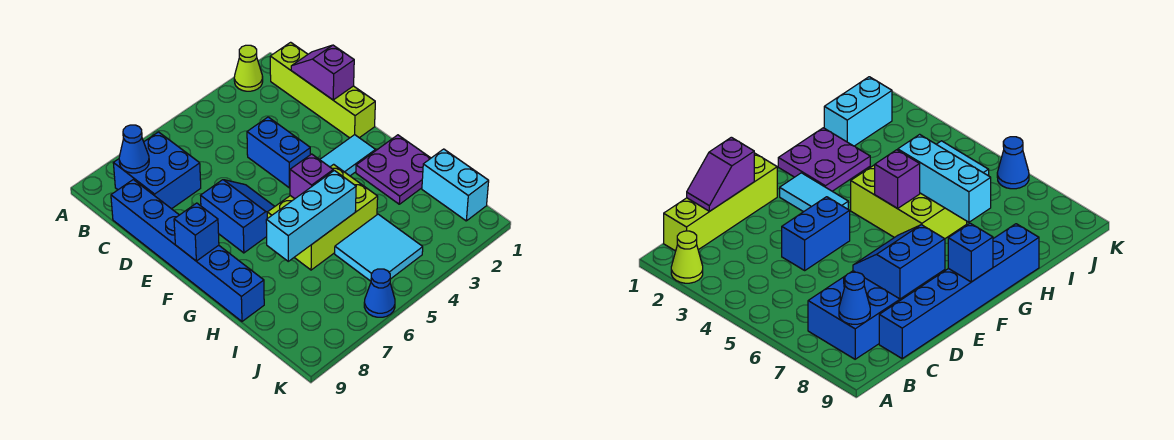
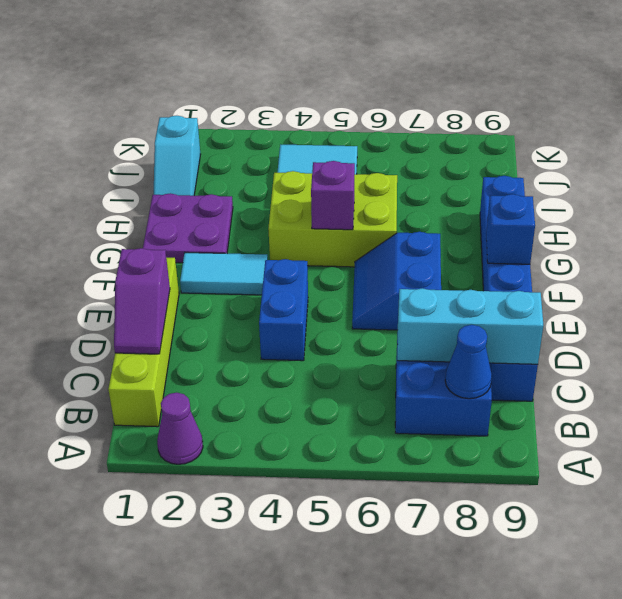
lime 1x1 cone [234,45,263,91] -> purple 1x1 cone [157,393,203,464]
cyan 1x3 brick [266,170,356,261] -> cyan 1x3 brick moved to [397,288,543,364]
cyan 1x2 brick [422,149,489,221] -> cyan 1x2 slope [154,116,201,196]
blue 1x1 cone [364,269,395,317] -> none

